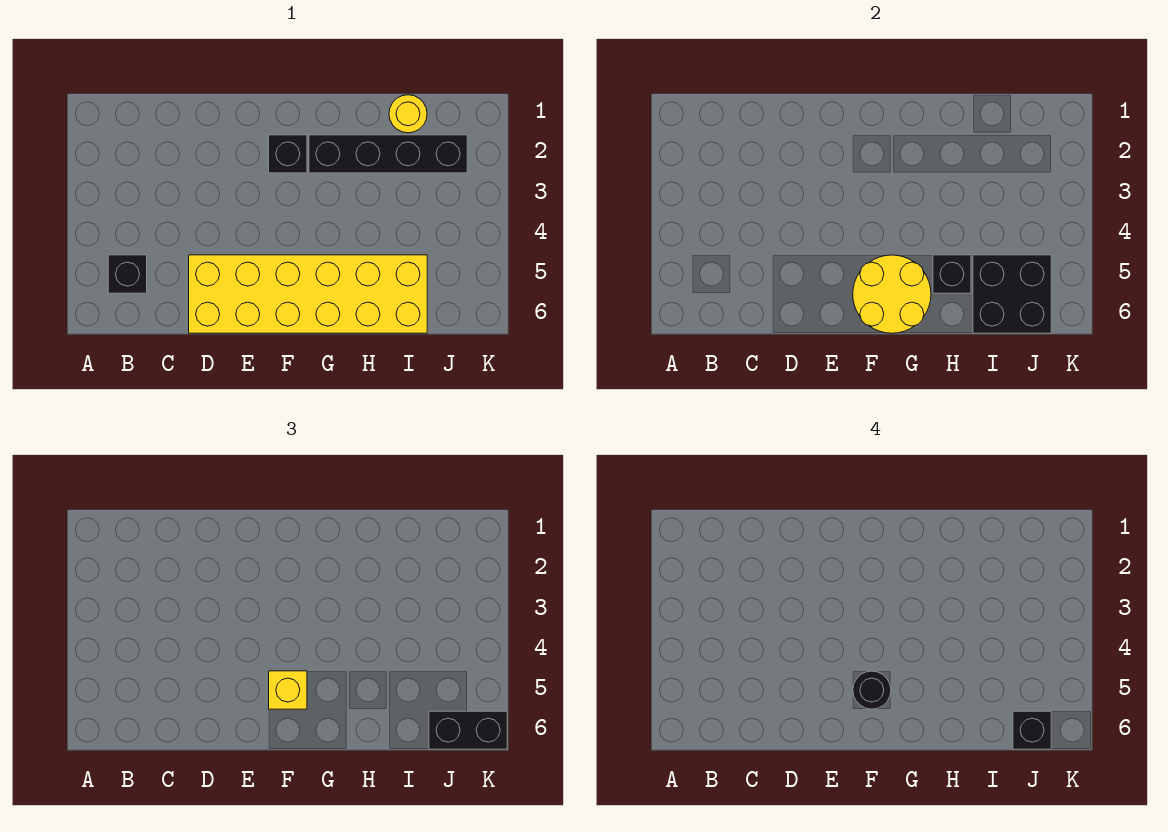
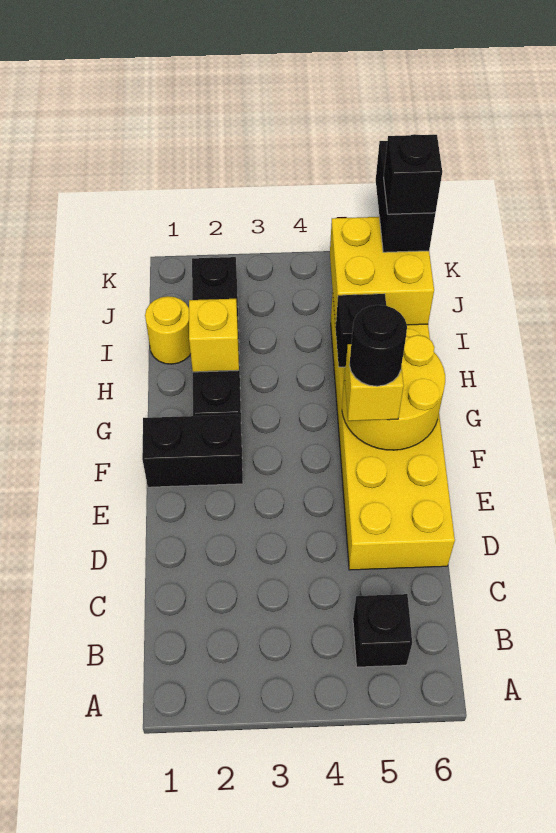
black 1x1 brick [269,135,307,173] -> black 1x2 brick [142,415,243,487]
none -> yellow 1x1 brick [189,299,239,372]
black 2x2 brick [973,255,1051,333] -> yellow 2x2 brick [330,217,434,326]

